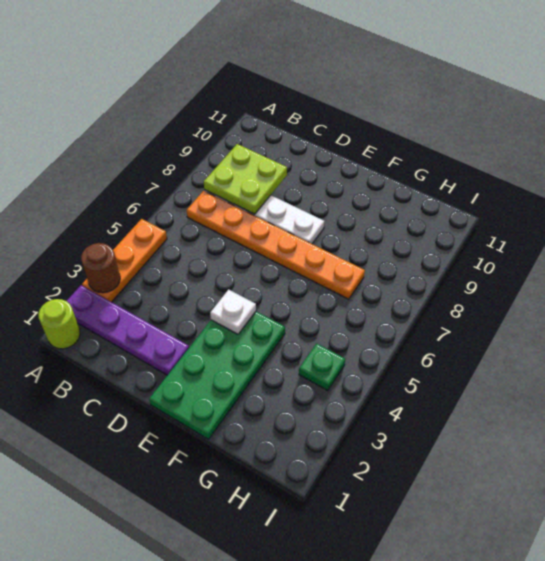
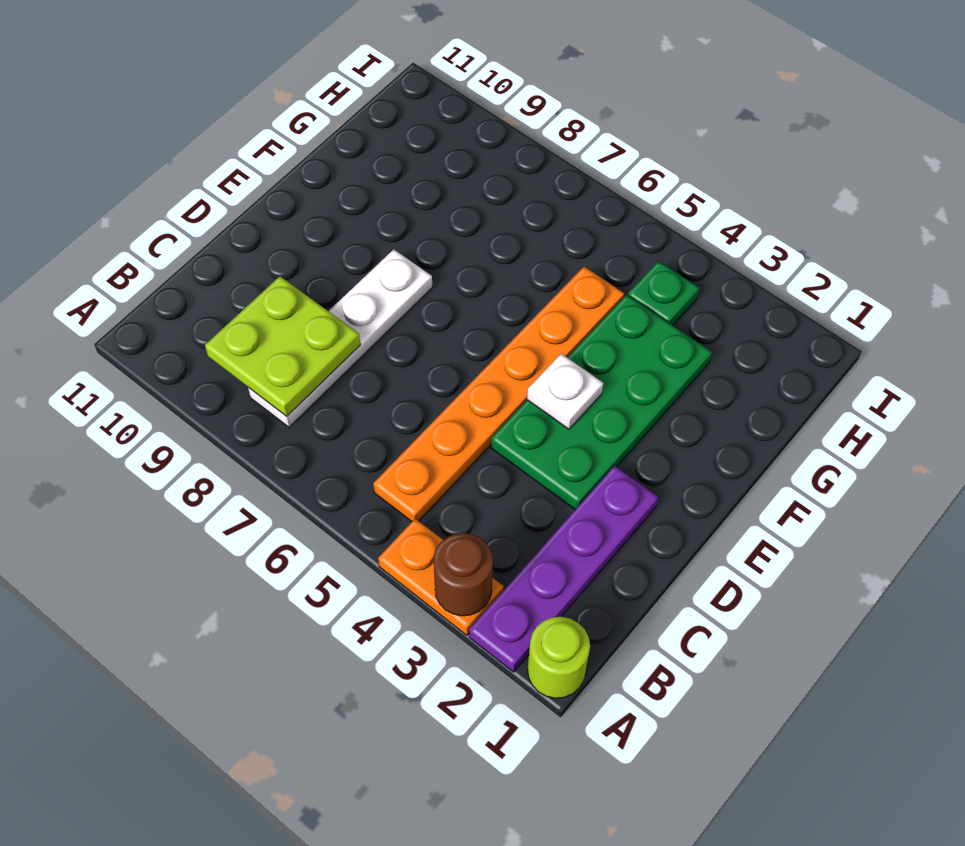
orange 1x3 plate [82,219,167,302] -> orange 1x2 plate [378,519,504,635]
orange 1x6 plate [187,191,365,299] -> orange 1x6 plate moved to [373,267,624,521]
green 2x4 plate [149,311,285,439] -> green 2x4 plate turned to [491,295,712,510]

